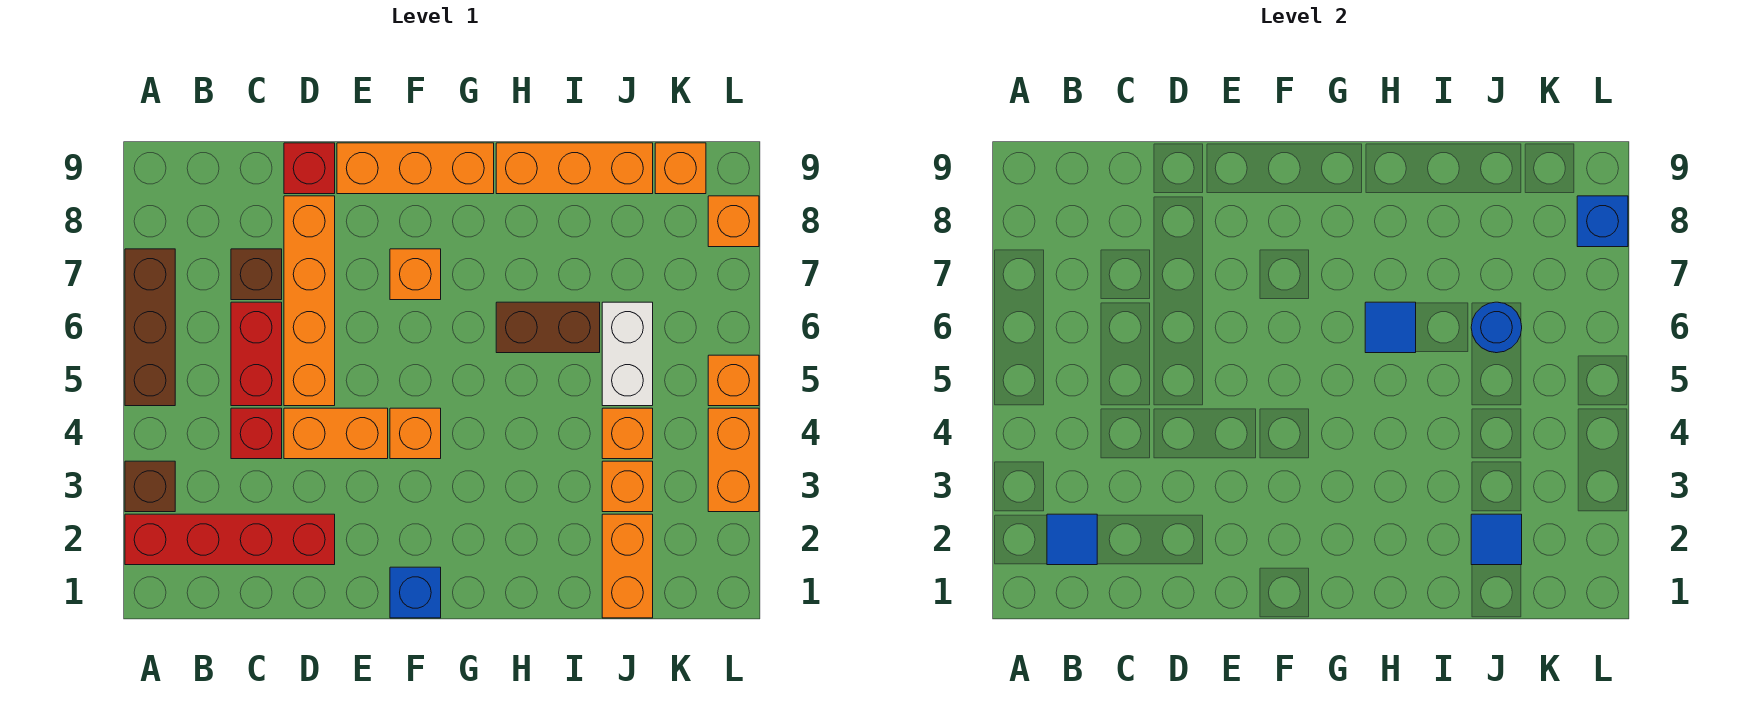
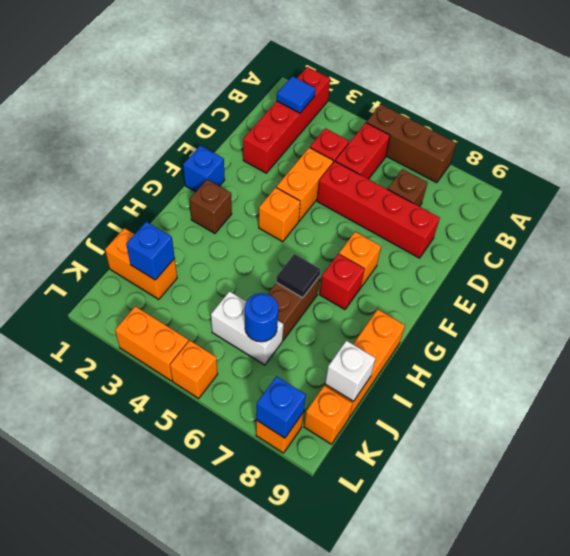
brown 1x1 brick [125,461,175,512] -> brown 1x1 brick moved to [190,179,232,233]
red 1x2 brick [231,302,282,406] -> red 1x2 brick turned to [335,123,390,179]
orange 1x4 brick [284,196,335,406] -> red 1x4 brick [317,161,440,258]
red 1x1 brick [284,143,335,194] -> red 1x1 brick moved to [319,254,365,309]
orange 1x3 brick [337,143,494,194] -> none
blue 1x1 tile [1365,302,1416,353] -> black 1x1 tile [276,254,321,298]
blue 1x1 tile [1471,514,1522,565] -> blue 1x1 brick [126,222,175,280]
orange 1x1 brick [602,461,653,512] -> none
orange 1x1 brick [602,408,653,459] -> none
none -> white 1x1 brick [325,341,376,401]

